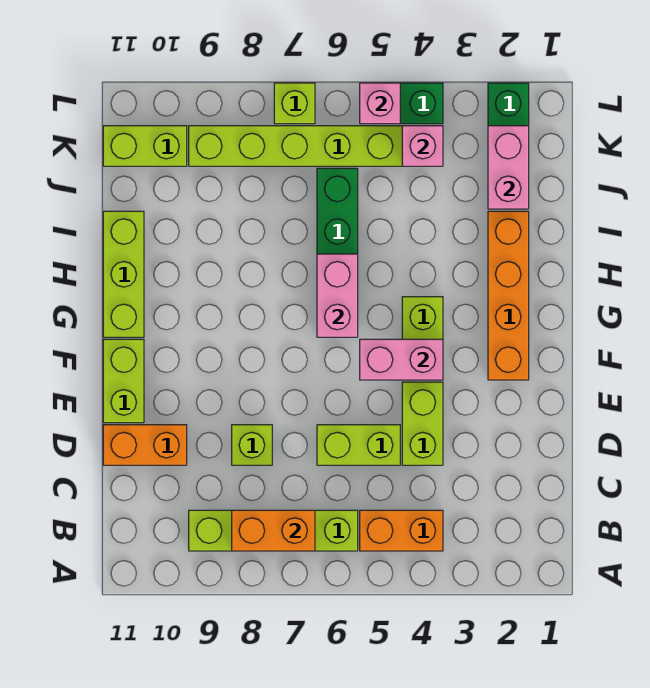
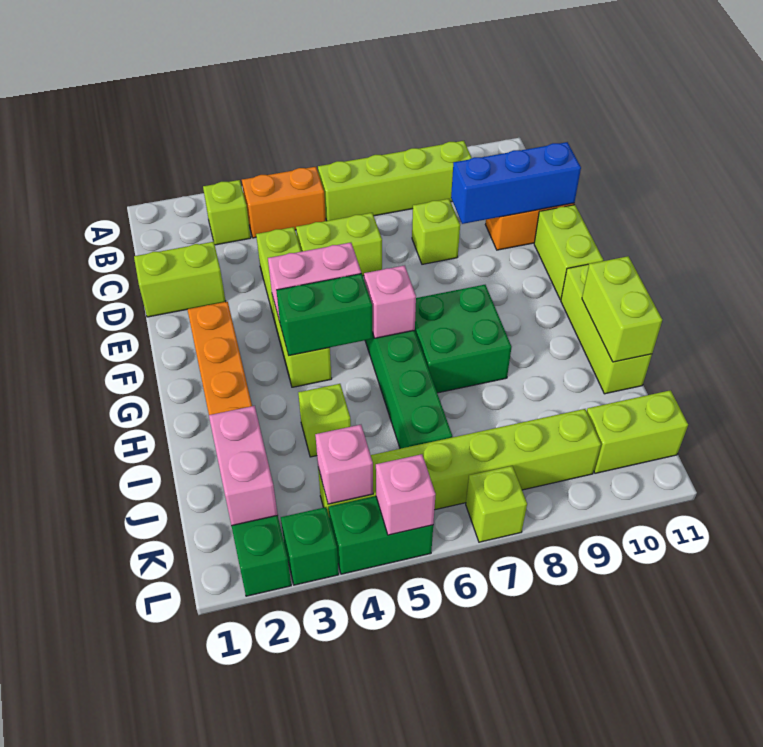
none -> lime 1x1 brick [203,180,251,245]
orange 1x2 brick [232,510,315,551] -> none
none -> lime 1x2 brick [134,242,226,317]
none -> blue 1x3 brick [451,142,581,224]
none -> green 1x2 brick [276,274,373,355]
pink 1x2 brick [317,254,358,337] -> pink 1x1 brick [364,265,416,338]
none -> green 2x2 brick [415,285,511,393]
none -> lime 1x2 brick [582,256,662,362]
none -> lime 1x1 brick [298,384,351,457]
none -> green 1x1 brick [281,507,339,585]

